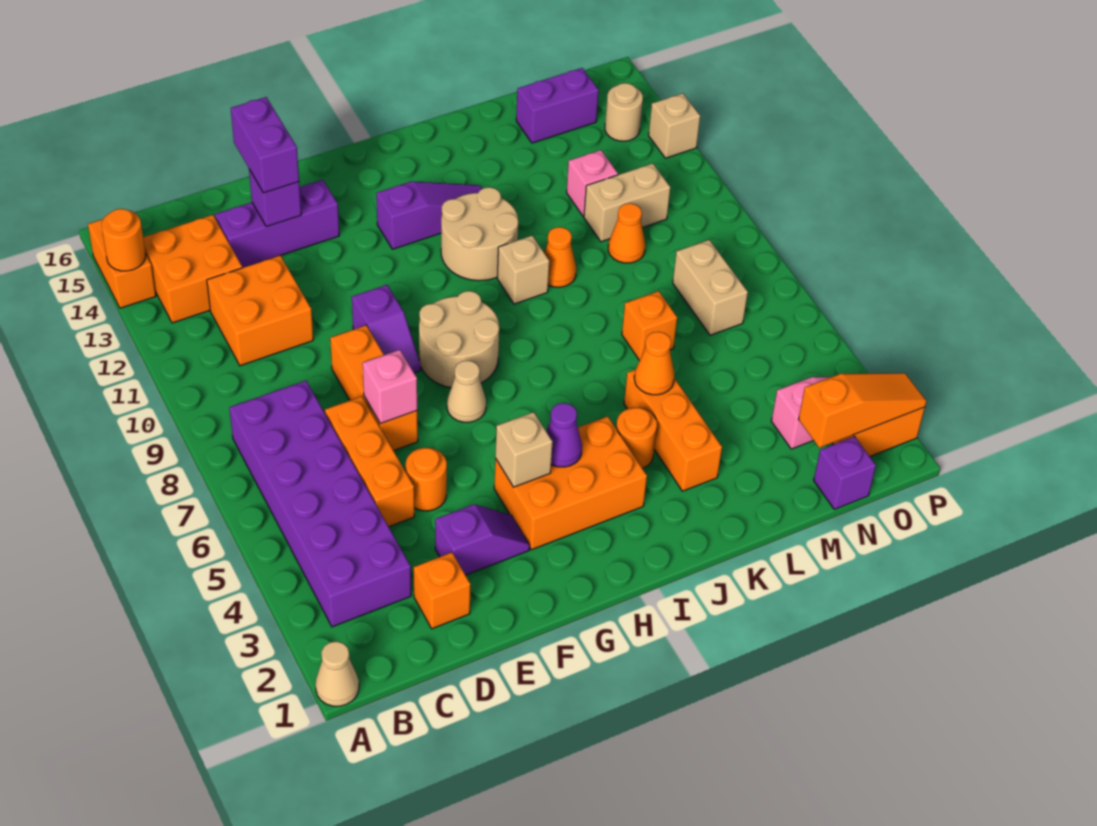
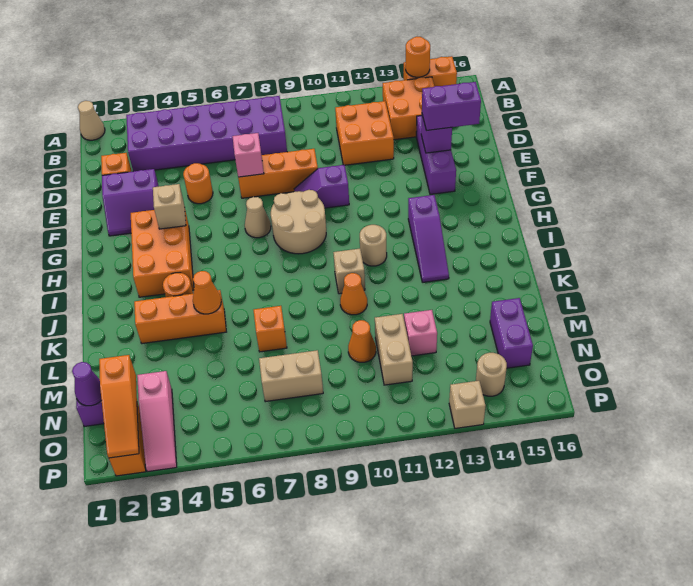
orange 1x3 brick [325,396,414,527] -> none
purple 1x2 slope [435,504,530,575] -> purple 2x2 slope [102,169,159,236]
purple 1x1 cone [546,403,582,467] -> purple 1x1 cone moved to [72,362,101,406]
tan 2x2 round brick [441,187,518,281] -> tan 1x1 round brick [360,225,387,266]

